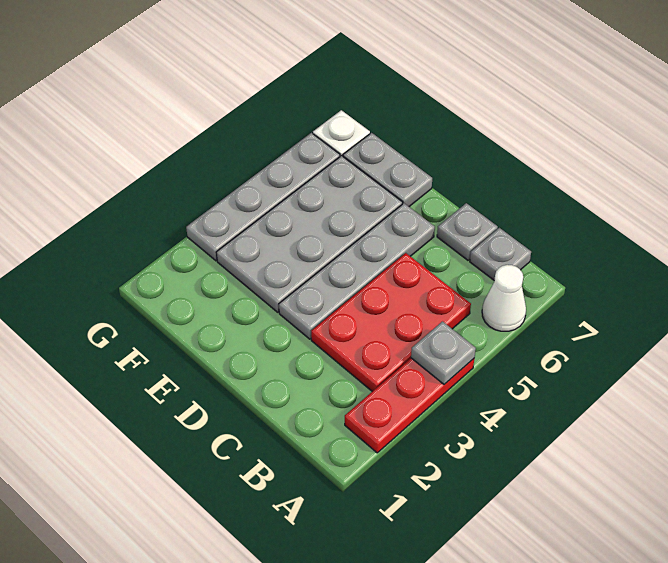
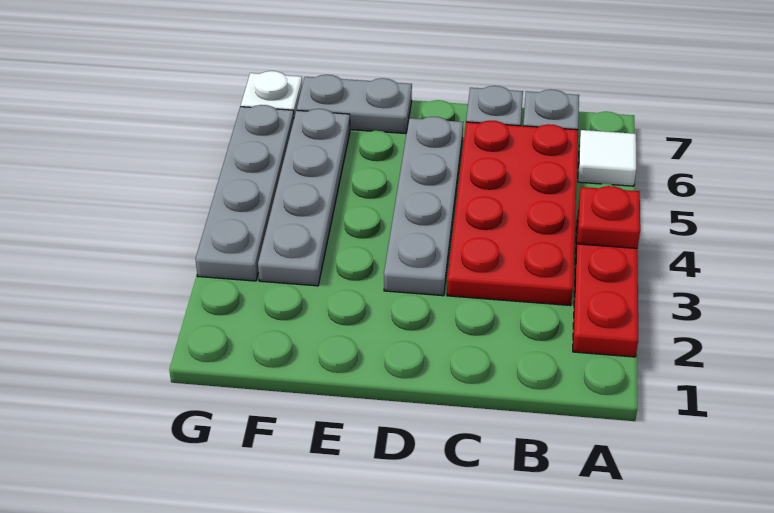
grey 1x1 plate [411,322,476,384] -> red 1x1 plate [577,186,640,248]
white 1x1 cone [482,265,526,331] -> white 1x1 tile [578,130,636,186]
red 2x3 plate [311,253,471,391] -> red 2x4 plate [447,120,578,305]
grey 2x4 plate [216,156,403,312] -> grey 1x4 plate [258,109,350,286]

